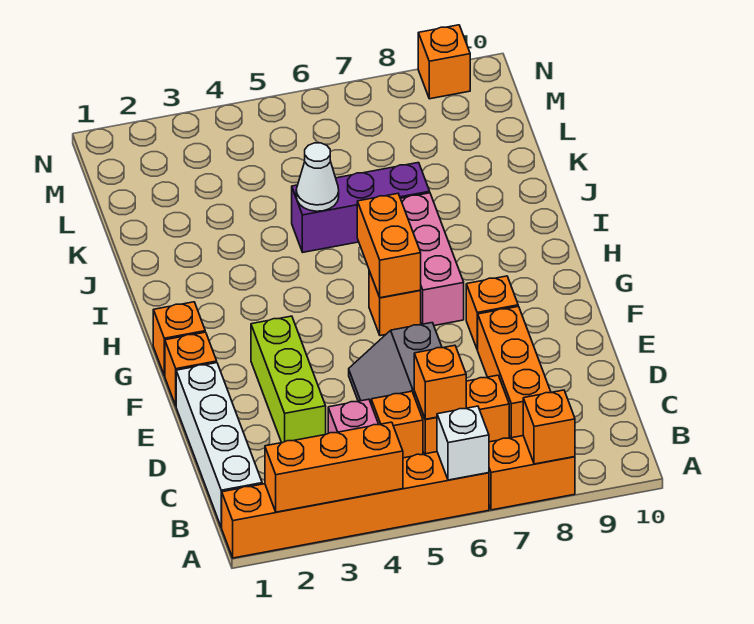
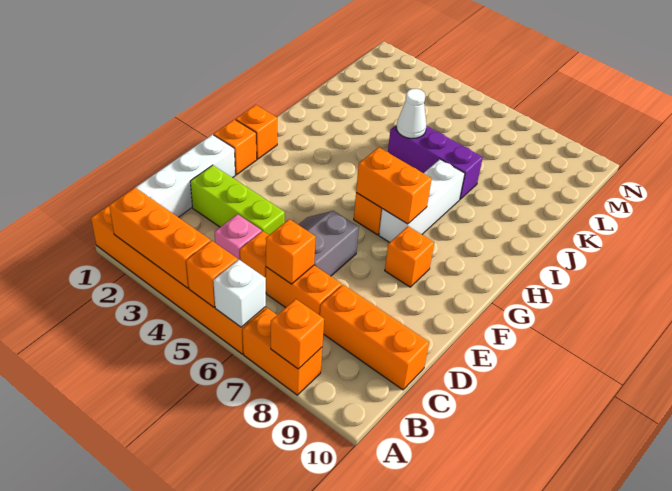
orange 1x3 brick [478,306,551,438] -> orange 1x3 brick turned to [320,285,429,390]
lime 1x3 brick [251,316,326,443] -> lime 1x3 brick turned to [190,165,285,235]
orange 1x2 brick [357,194,421,298] -> orange 1x2 brick turned to [356,147,432,224]
pink 1x3 brick [401,193,464,326] -> white 1x3 brick [379,159,465,242]
orange 1x1 brick [418,25,470,99] -> orange 1x1 brick moved to [186,241,238,307]

